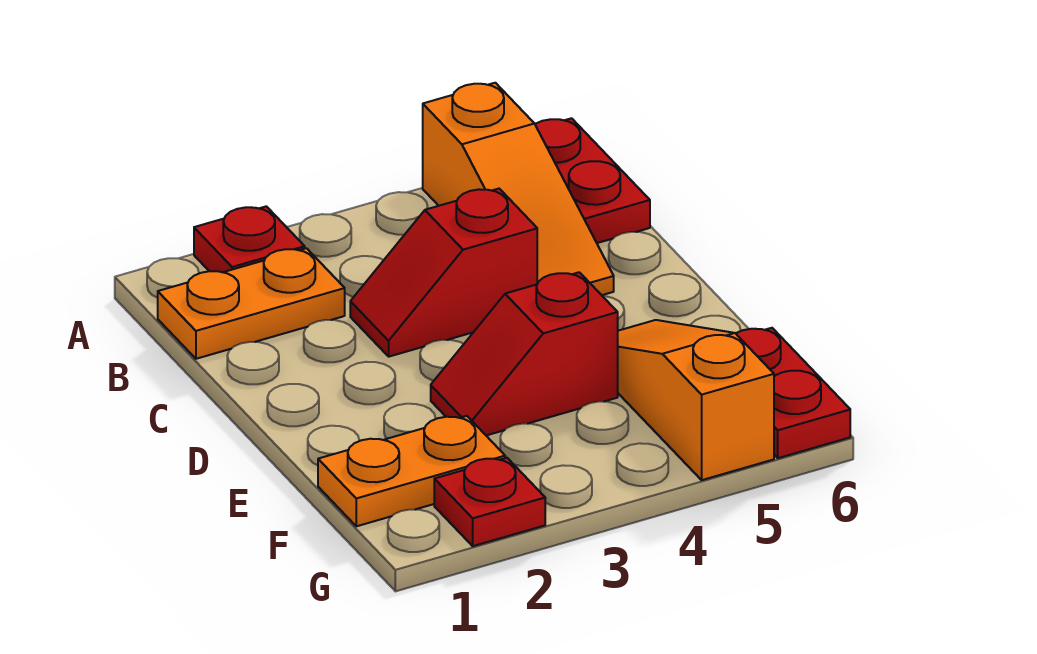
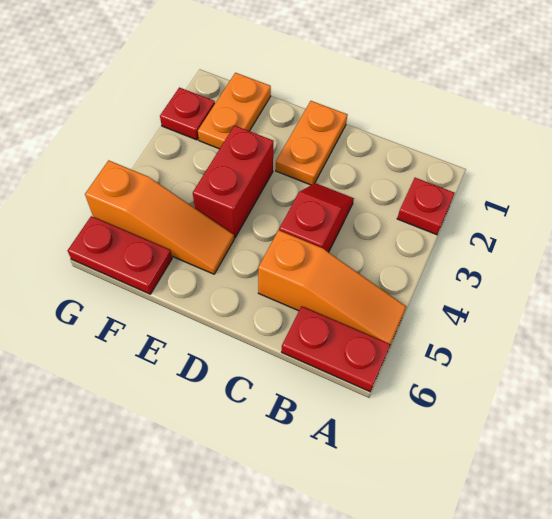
orange 1x3 slope [423,83,614,295] -> orange 1x3 slope turned to [258,230,406,344]
orange 1x2 plate [158,248,345,359] -> orange 1x2 plate moved to [276,101,347,185]
red 1x2 slope [431,272,618,435] -> red 1x2 brick [193,126,274,238]

